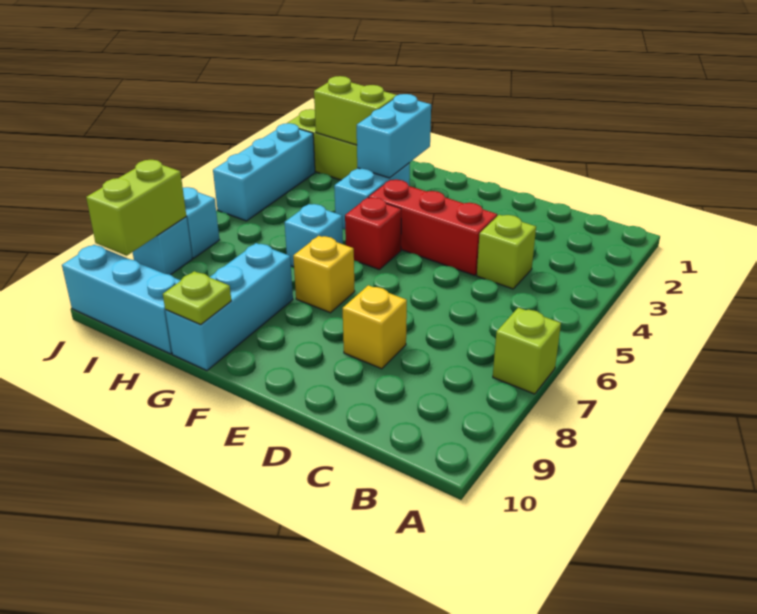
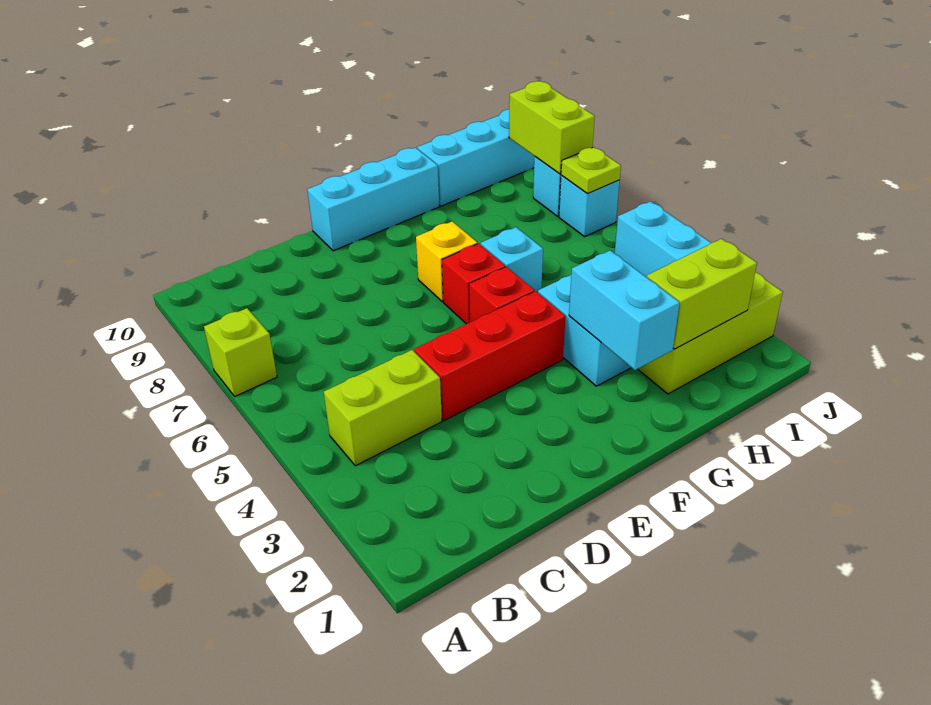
lime 1x1 brick [477,215,536,289] -> lime 1x2 brick [324,350,442,466]
yellow 1x1 brick [342,285,407,369] -> none
none -> red 1x1 brick [442,244,505,324]
cyan 1x3 brick [165,243,293,371] -> cyan 1x3 brick turned to [307,148,439,251]
lime 1x1 plate [163,271,231,325] -> lime 1x1 plate moved to [561,147,621,194]

